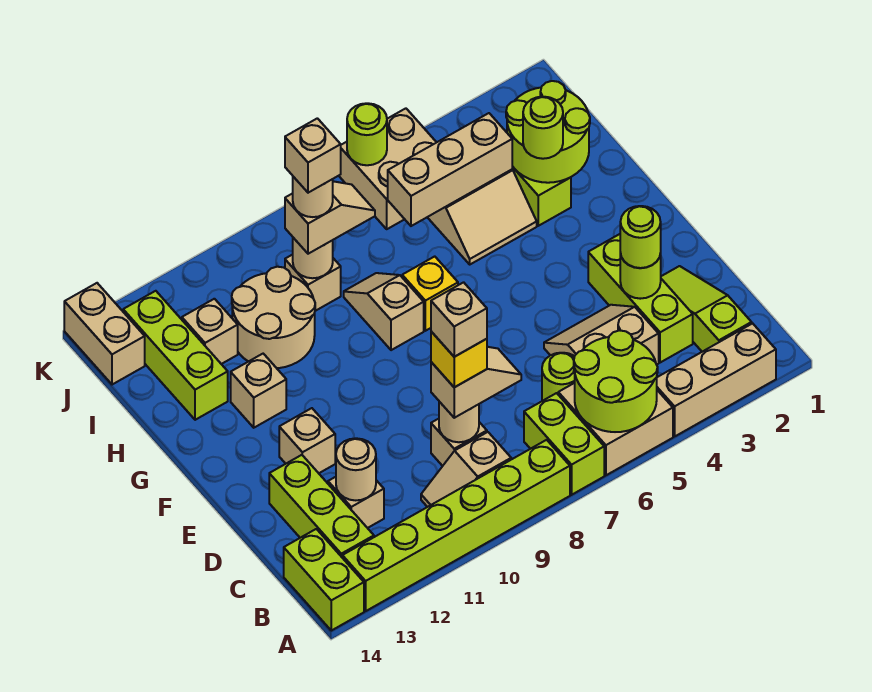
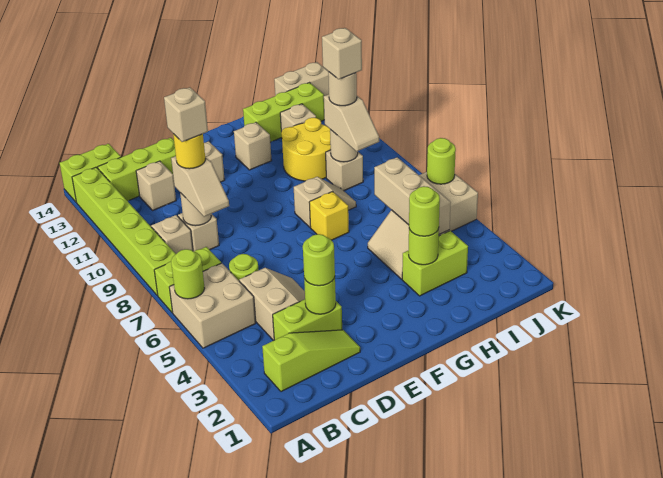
tan 1x3 brick [657,323,776,436] -> none
lime 2x2 round brick [574,330,658,432] -> lime 1x1 round brick [171,249,205,299]
lime 1x3 brick [588,234,693,363] -> lime 1x2 brick [273,299,342,340]
yellow 1x1 brick [431,332,487,387] -> yellow 1x1 round brick [173,134,205,169]
tan 1x1 round brick [336,438,376,500] -> none
lime 2x2 round brick [506,81,590,183] -> lime 1x1 round brick [409,229,439,265]
tan 2x2 round brick [232,267,315,368] -> yellow 2x2 round brick [281,118,331,181]

